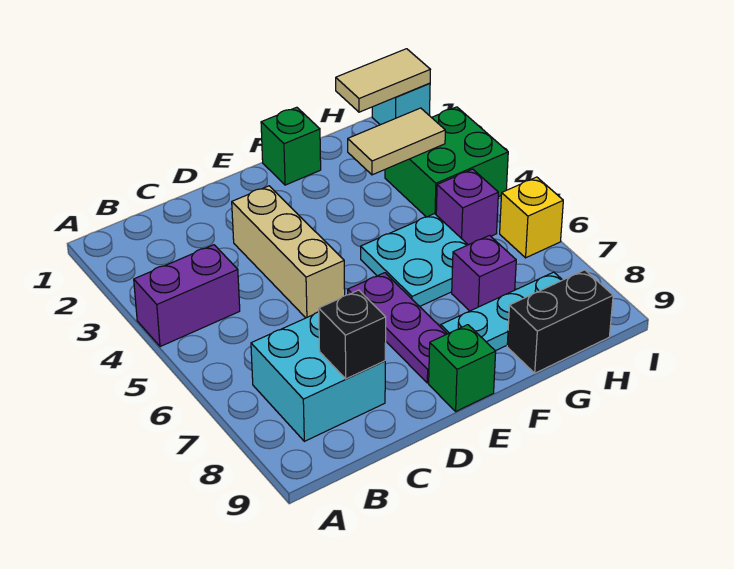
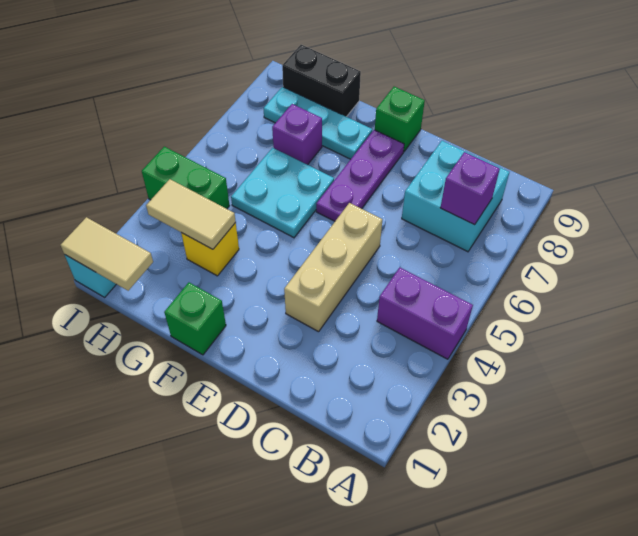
black 1x1 brick [319,290,386,379] -> none
green 2x2 brick [385,107,508,217] -> green 1x2 brick [142,147,230,209]
purple 1x1 brick [436,169,498,245] -> purple 1x1 brick moved to [440,152,500,225]
yellow 1x1 brick [500,177,563,258] -> yellow 1x1 brick moved to [181,223,239,276]

